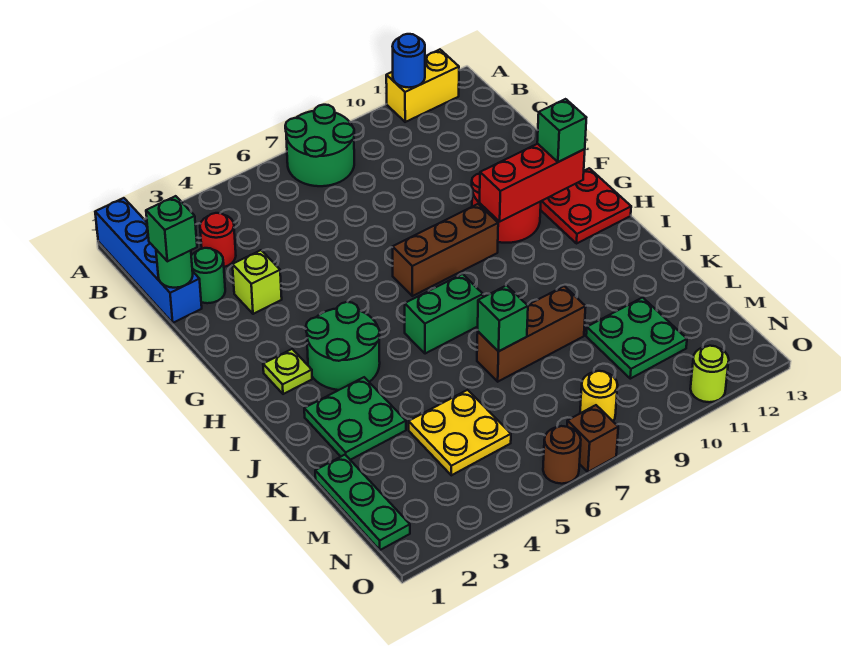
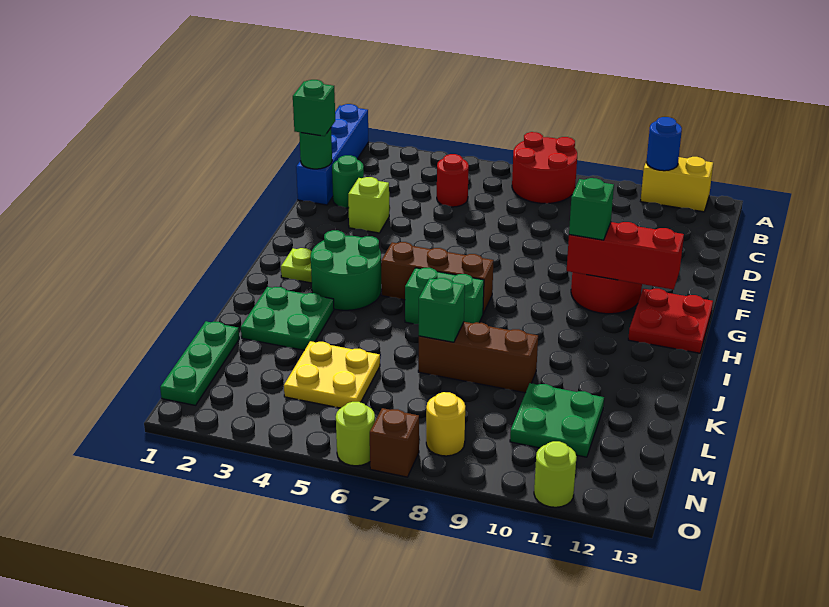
green 2x2 round brick [285,105,354,186] -> red 2x2 round brick [512,132,577,203]
red 1x1 round brick [200,213,236,267] -> red 1x1 round brick moved to [437,154,469,207]
brown 1x3 brick [392,204,498,296] -> brown 1x3 brick moved to [381,242,494,314]
green 1x1 brick [537,99,586,162] -> green 1x1 brick moved to [569,178,614,240]
brown 1x1 round brick [543,426,581,484] -> lime 1x1 round brick [336,402,375,466]

